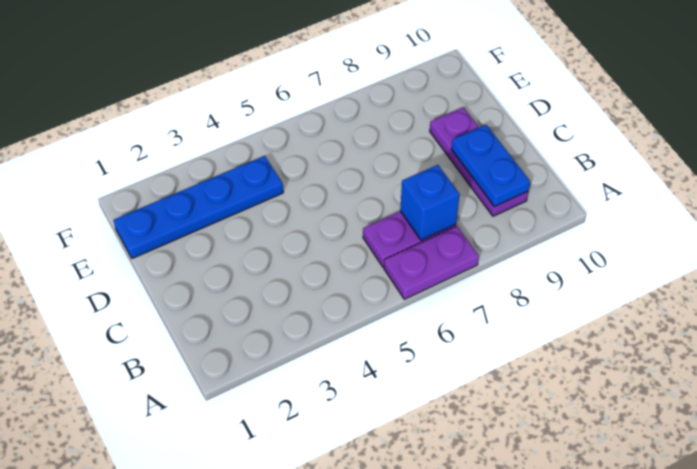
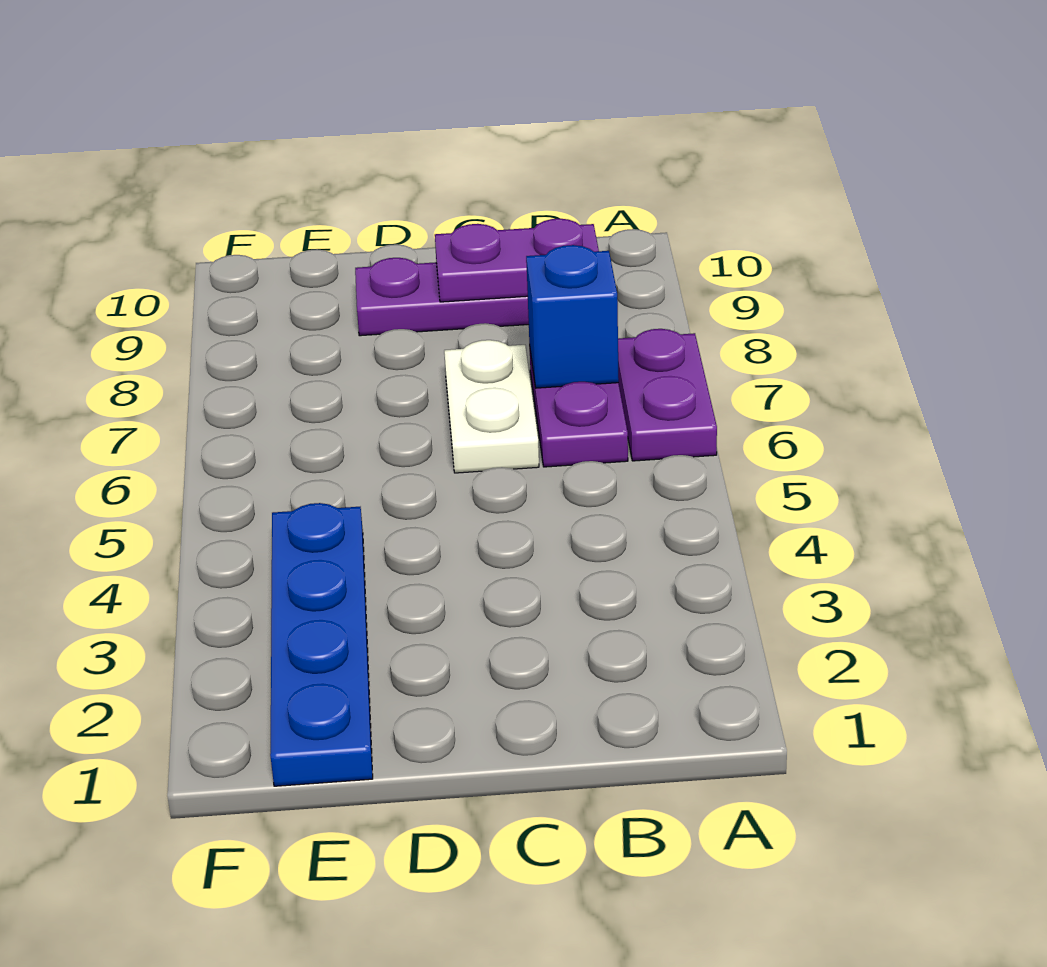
blue 1x2 plate [451,125,530,207] -> purple 1x2 plate [435,219,599,302]
none -> white 1x2 plate [444,340,539,473]

